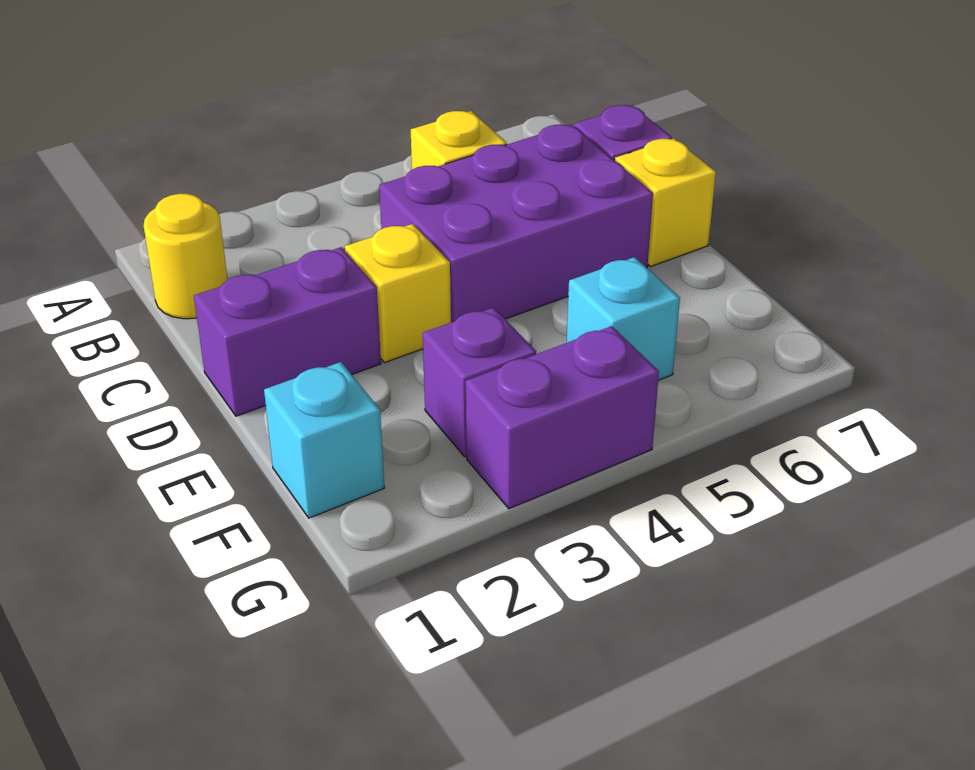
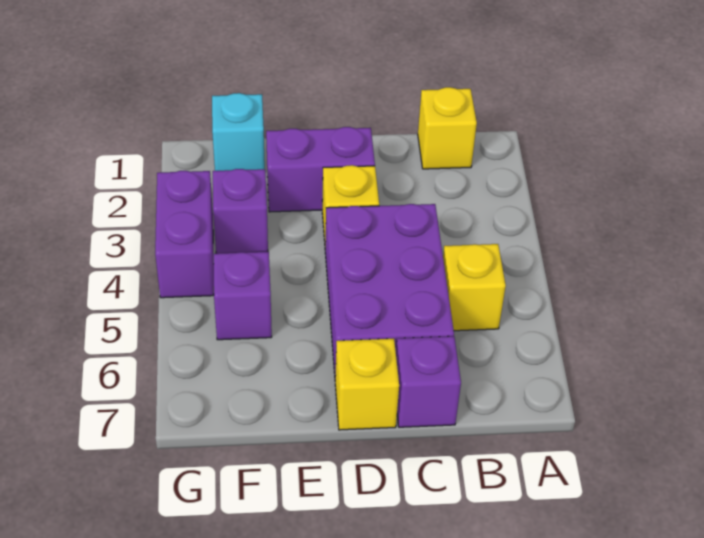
yellow 1x1 round brick [144,194,228,319] -> yellow 1x1 brick [418,87,477,169]
purple 1x2 brick [194,247,381,416] -> purple 1x2 brick turned to [266,127,375,212]
cyan 1x1 brick [567,257,680,380] -> purple 1x1 brick [214,252,272,340]

